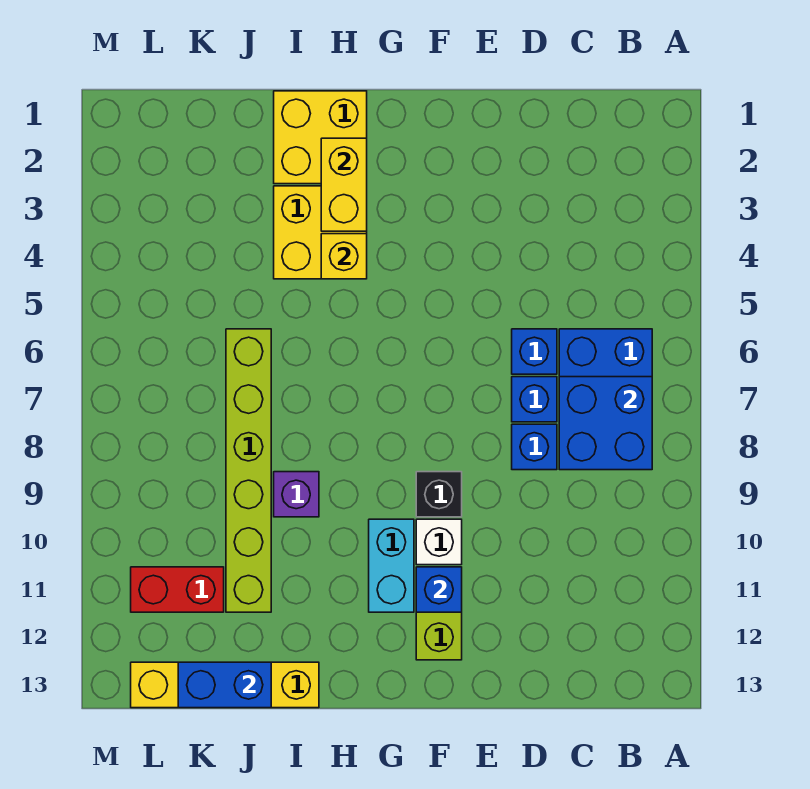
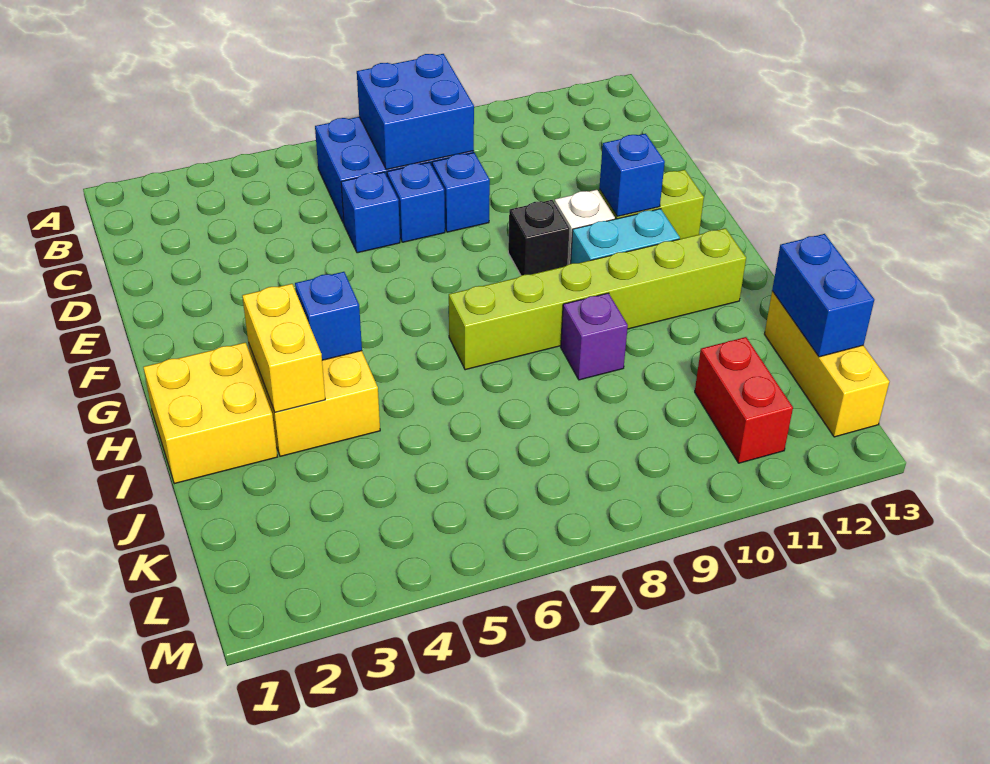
yellow 1x2 brick [321,138,367,231] -> yellow 1x2 brick turned to [242,284,325,412]
yellow 1x1 brick [321,234,367,279] -> blue 1x1 brick [295,272,362,360]
yellow 1x4 brick [131,662,319,708] -> yellow 1x3 brick [765,291,889,437]
lime 1x6 brick [226,329,271,612] -> lime 1x6 brick moved to [449,228,746,370]

